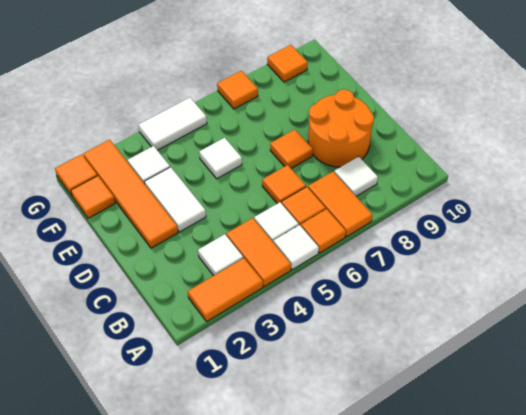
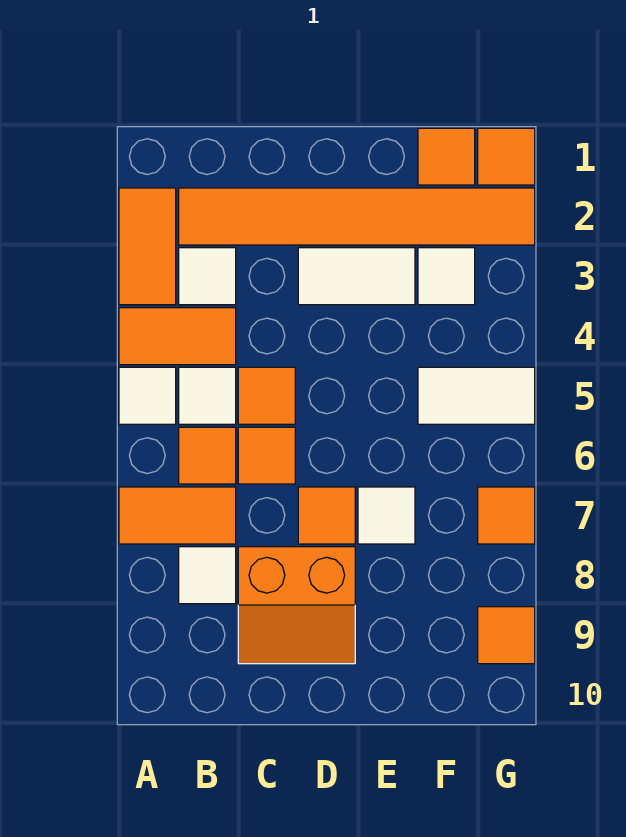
orange 1x1 tile [301,209,346,253] -> orange 1x1 tile moved to [238,367,295,424]
orange 2x2 round brick [308,90,374,167] -> orange 2x2 slope [238,547,355,664]
orange 1x4 tile [83,140,178,248] -> orange 1x6 tile [179,188,535,245]
white 1x1 tile [199,138,242,179] -> white 1x1 tile moved to [358,487,415,544]
white 1x2 tile [138,98,207,150] -> white 1x2 tile turned to [418,367,535,424]

